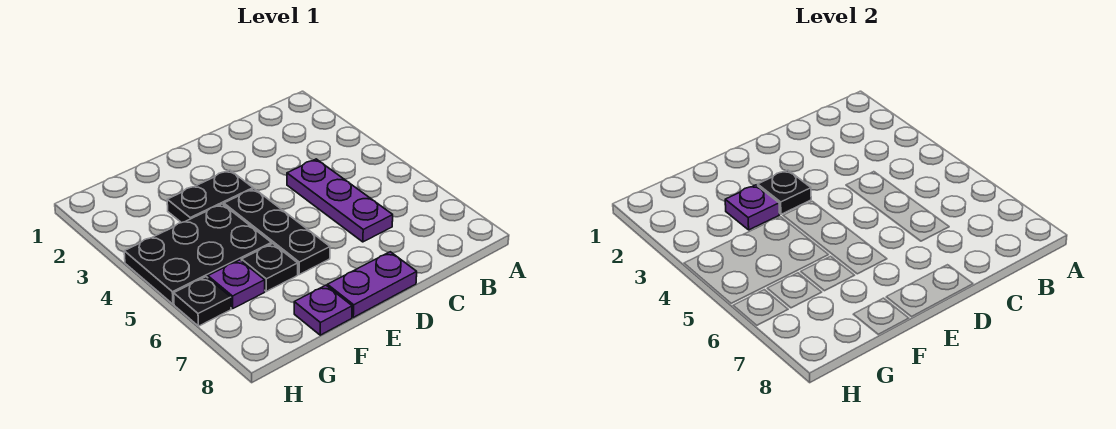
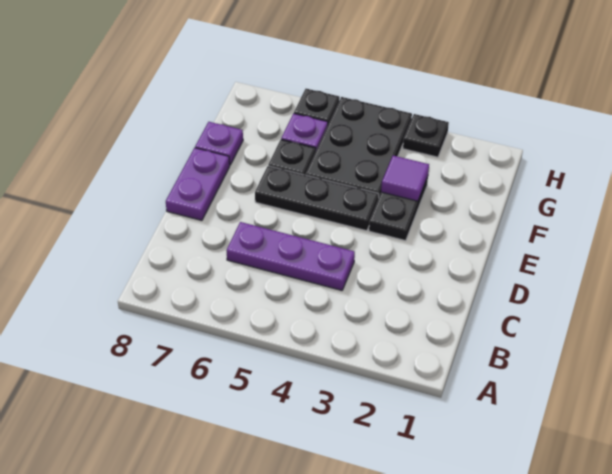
black 1x1 plate [758,170,811,214] -> black 1x1 plate moved to [403,114,449,157]
purple 1x1 plate [725,185,780,230] -> purple 1x1 tile [381,156,429,201]

